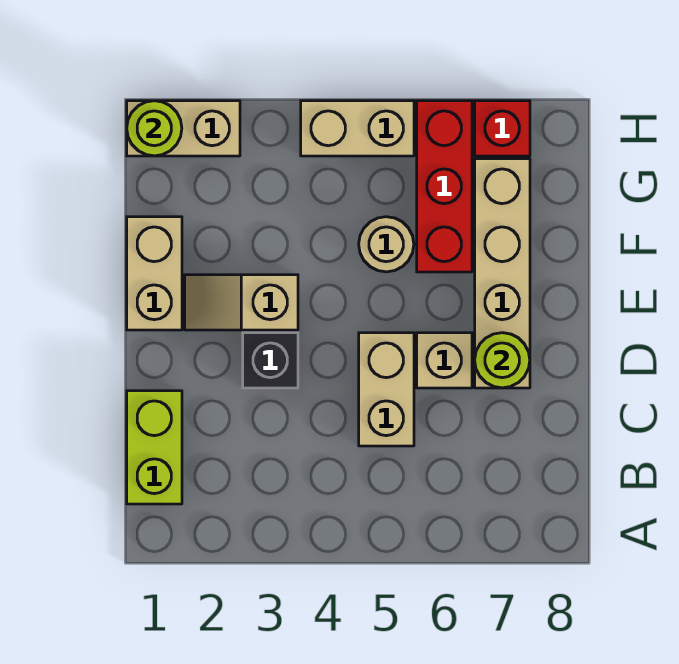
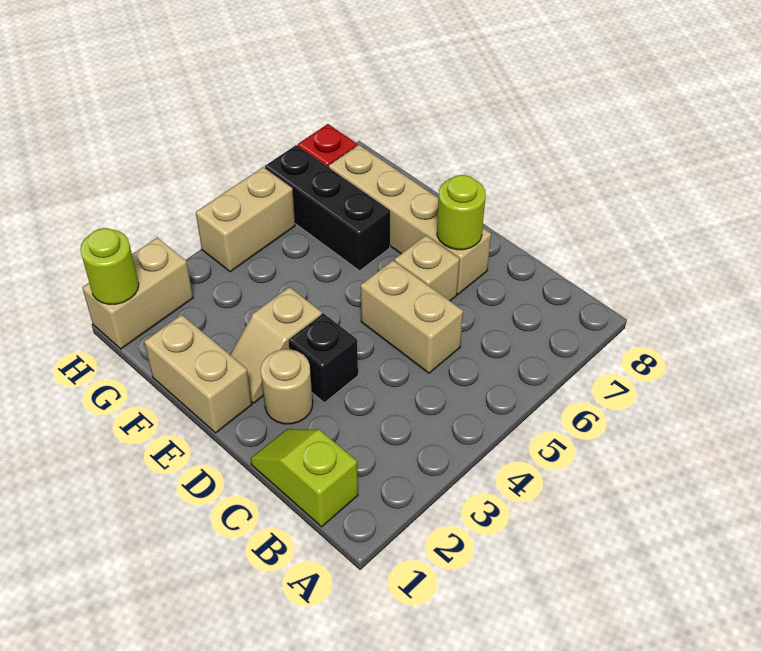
lime 1x2 brick [127,391,182,504] -> lime 1x2 slope [251,429,358,527]
tan 1x1 round brick [359,217,414,272] -> tan 1x1 round brick moved to [261,349,313,424]
red 1x3 brick [417,101,472,272] -> black 1x3 brick [265,145,390,271]

